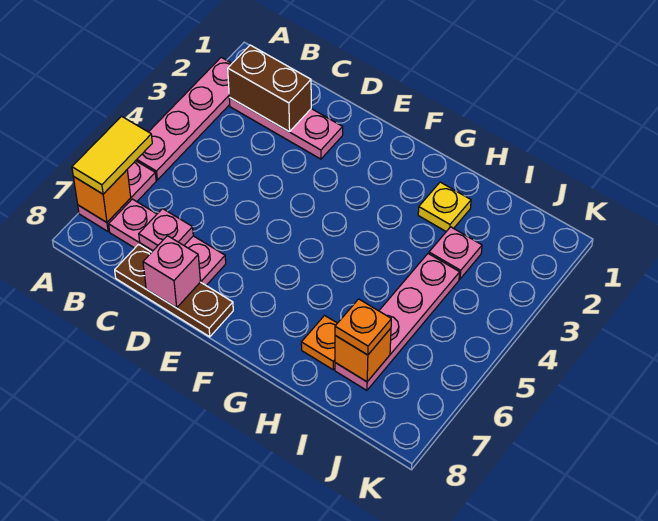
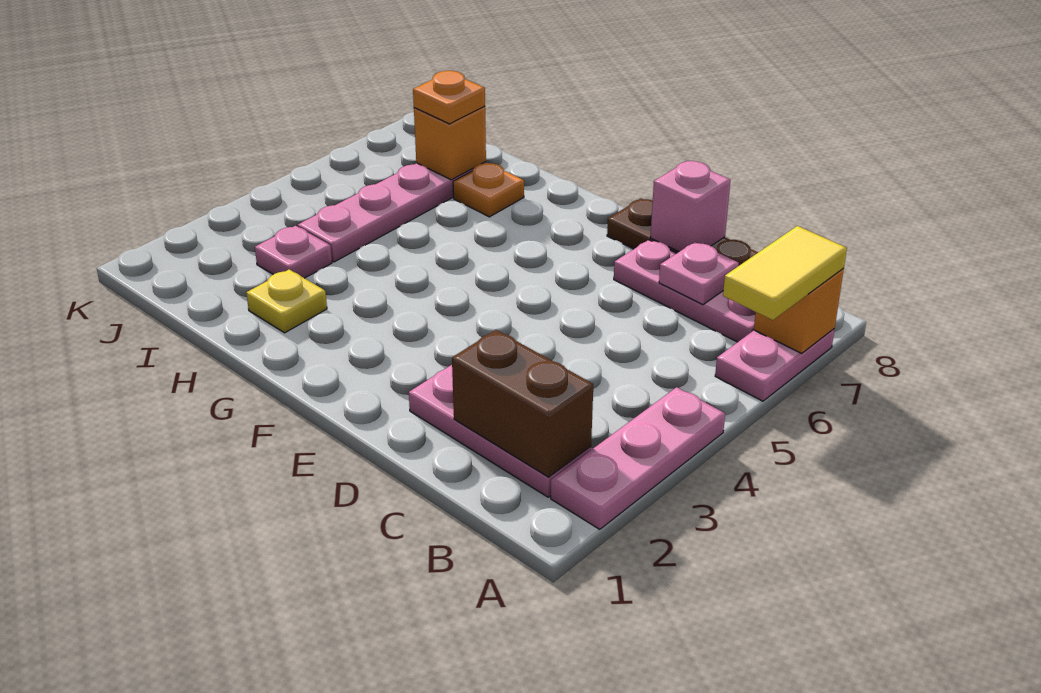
pink 1x4 plate [136,57,232,180] -> pink 1x3 plate [551,387,725,529]

